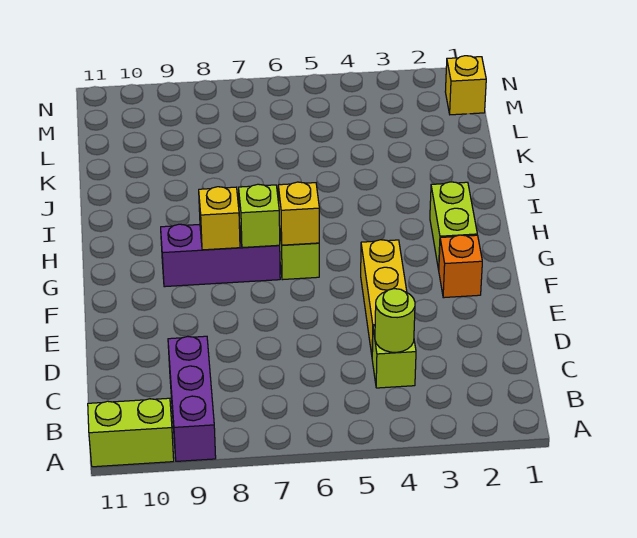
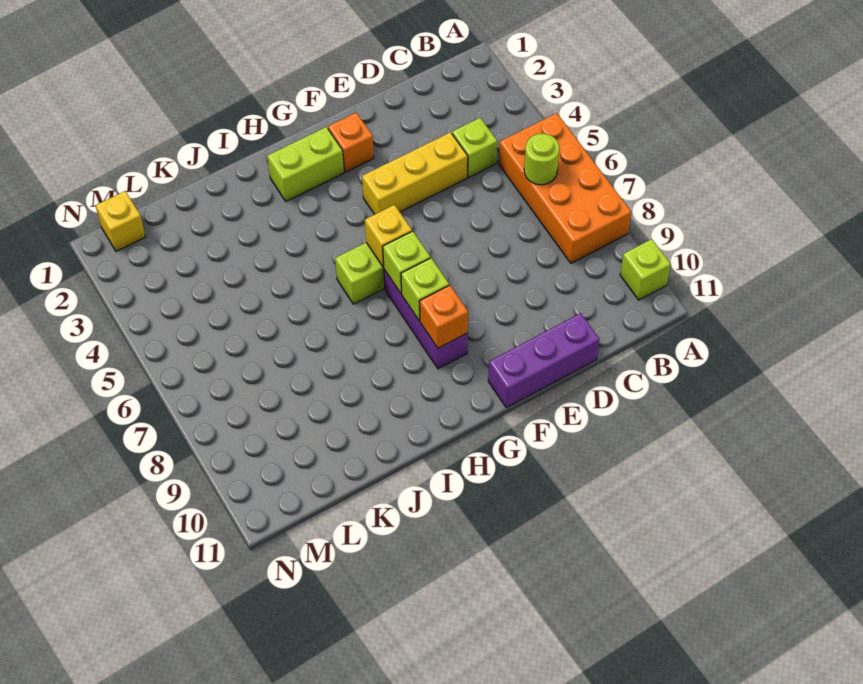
none -> orange 2x4 brick [499,113,631,263]
purple 1x3 brick [168,336,216,461] -> purple 1x3 brick moved to [488,313,599,408]
lime 1x2 brick [88,398,174,467] -> lime 1x1 brick [620,239,671,300]
lime 1x1 round brick [375,289,415,352] -> lime 1x1 round brick moved to [524,133,559,185]
yellow 1x1 brick [199,187,240,250] -> lime 1x1 brick [401,258,449,321]
none -> orange 1x1 brick [420,285,468,348]

